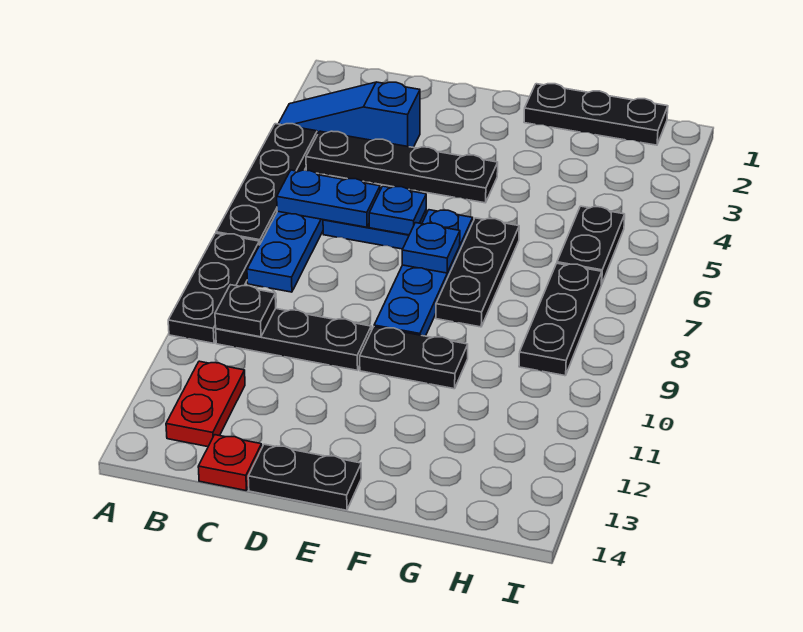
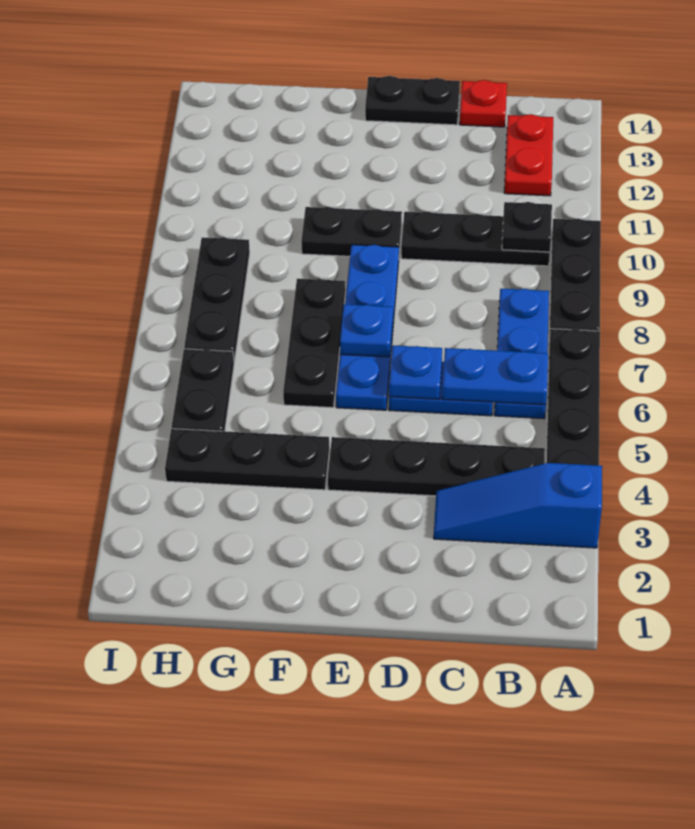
blue 1x3 slope [278,82,420,147] -> blue 1x3 slope turned to [434,463,602,548]
black 1x3 plate [524,84,668,145] -> black 1x3 plate moved to [165,429,329,490]

